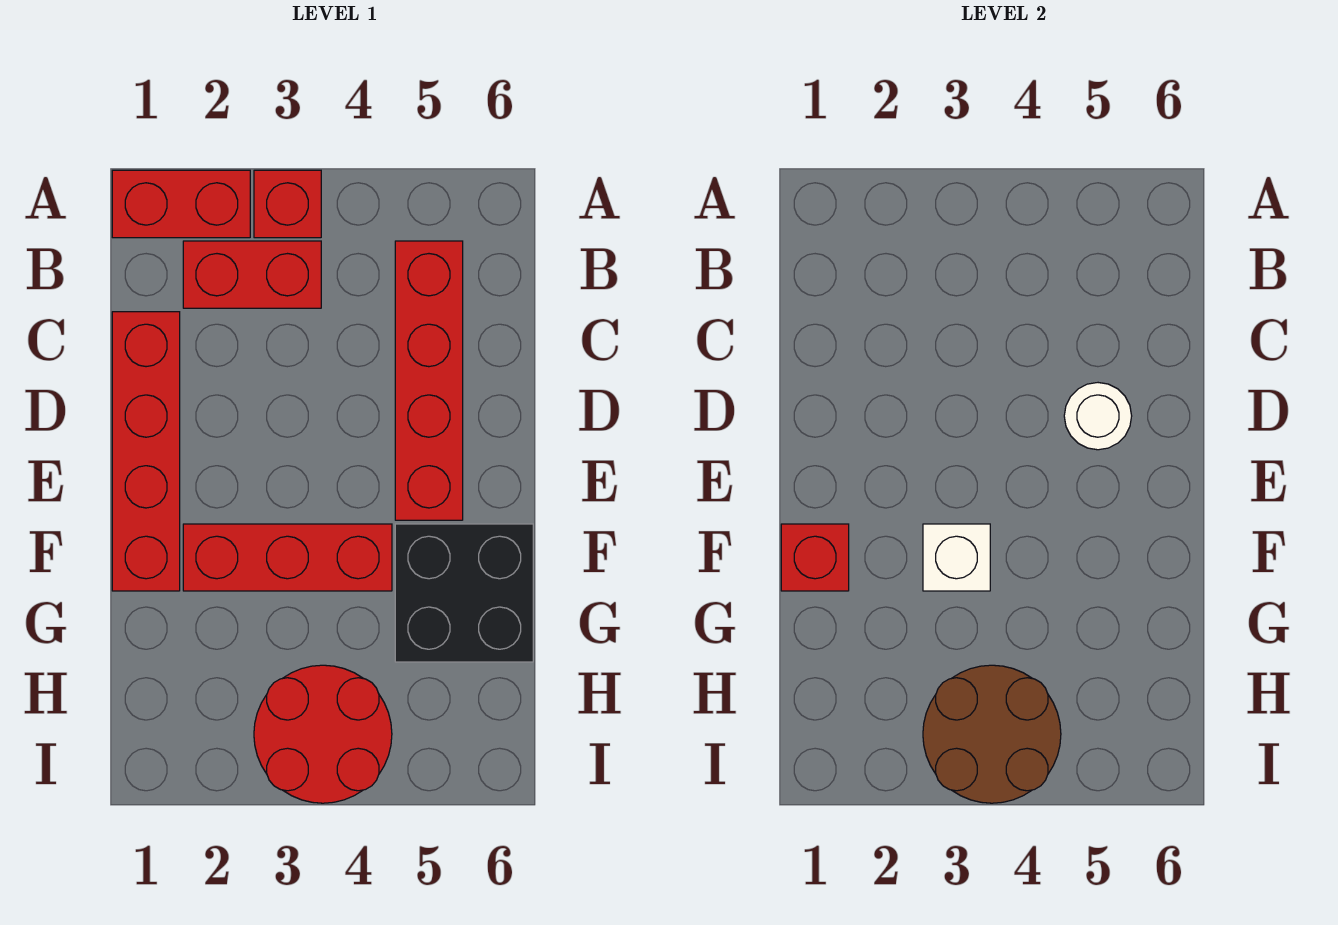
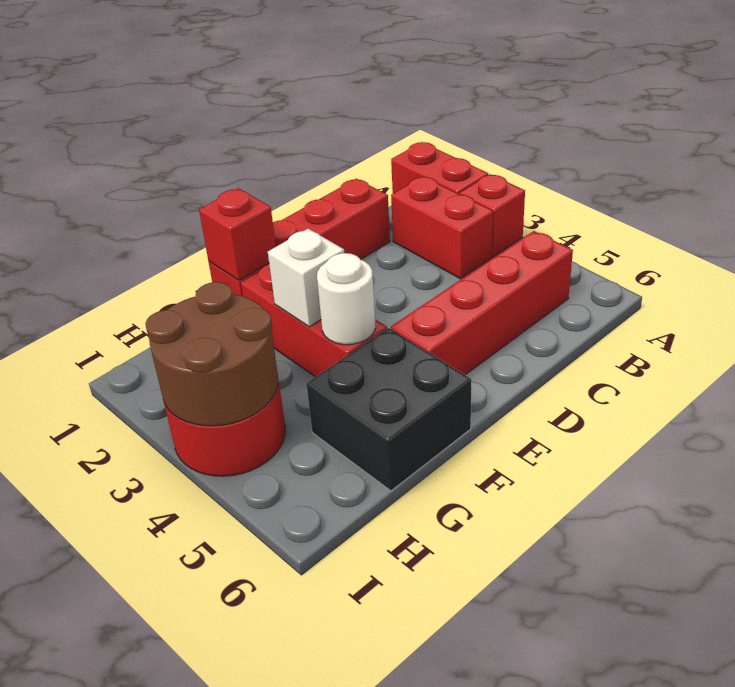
white 1x1 round brick [1064,383,1132,450] -> white 1x1 round brick moved to [317,253,375,345]

